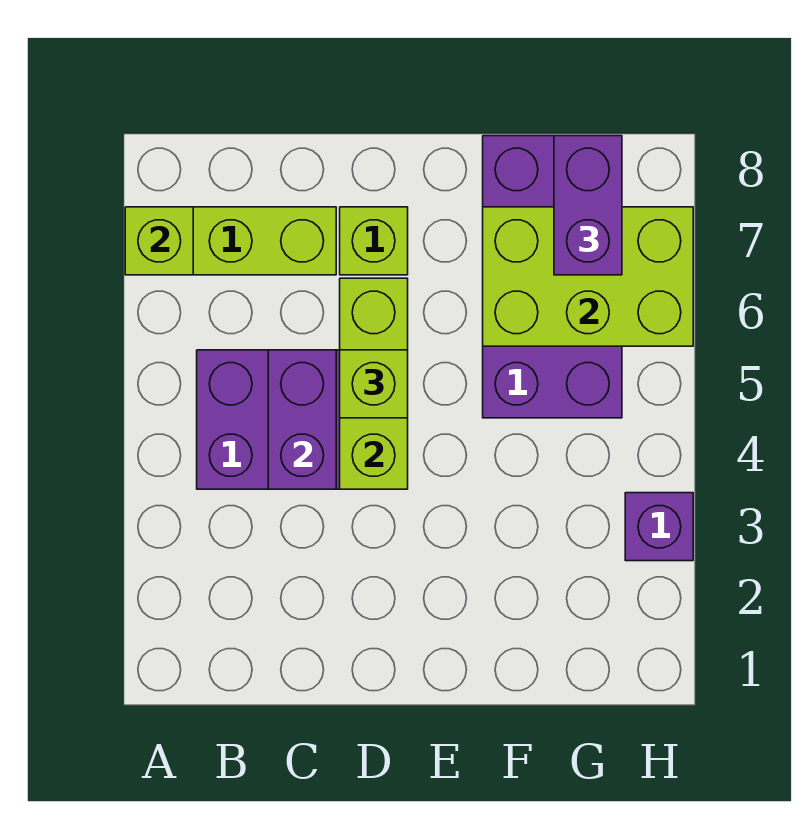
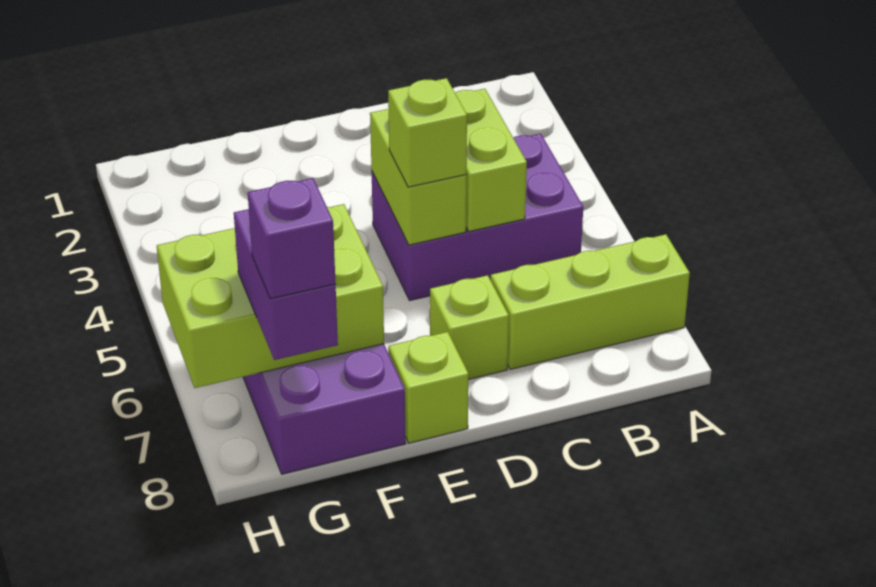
lime 1x1 brick [125,207,193,275] -> lime 1x1 brick moved to [388,332,468,443]
purple 1x2 brick [268,350,336,489] -> lime 1x2 brick [455,89,527,232]
lime 1x3 brick [340,278,408,489] -> lime 1x2 brick [370,109,466,245]
purple 1x1 brick [625,493,693,561] -> purple 1x1 brick moved to [248,178,336,299]

